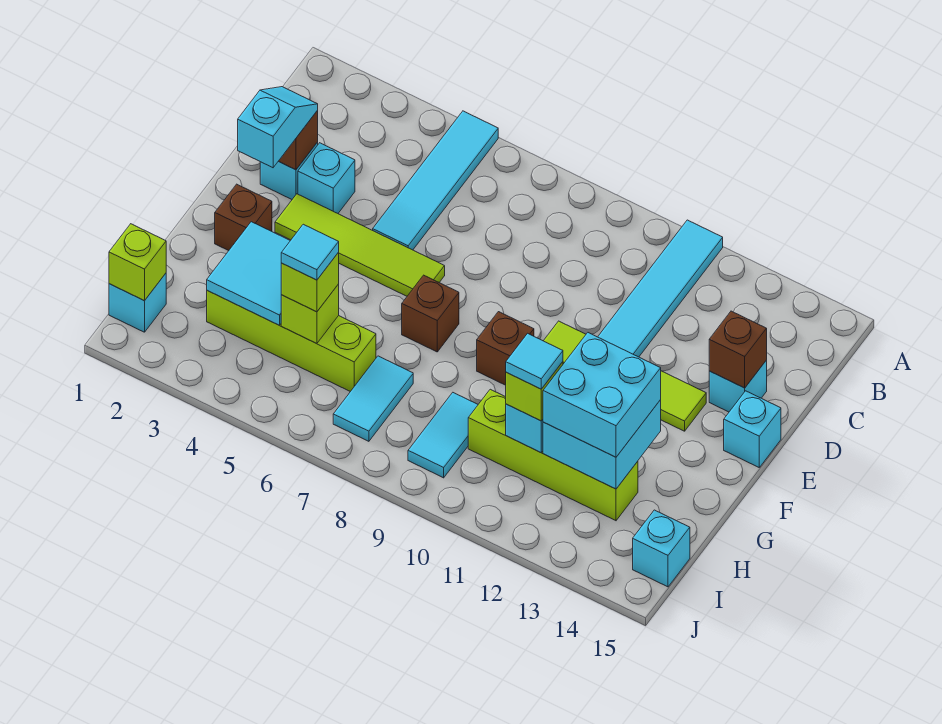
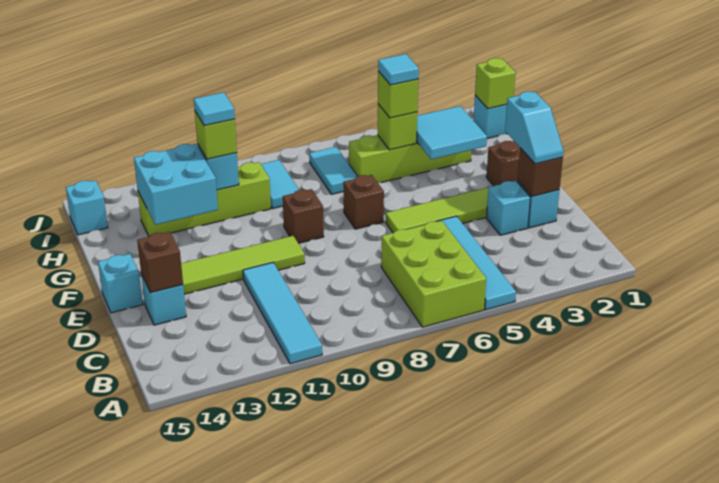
none -> lime 2x3 brick [381,221,486,327]
cyan 2x2 brick [543,333,661,457] -> none

